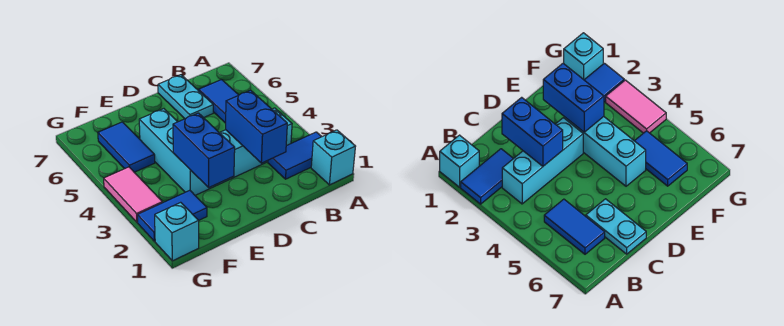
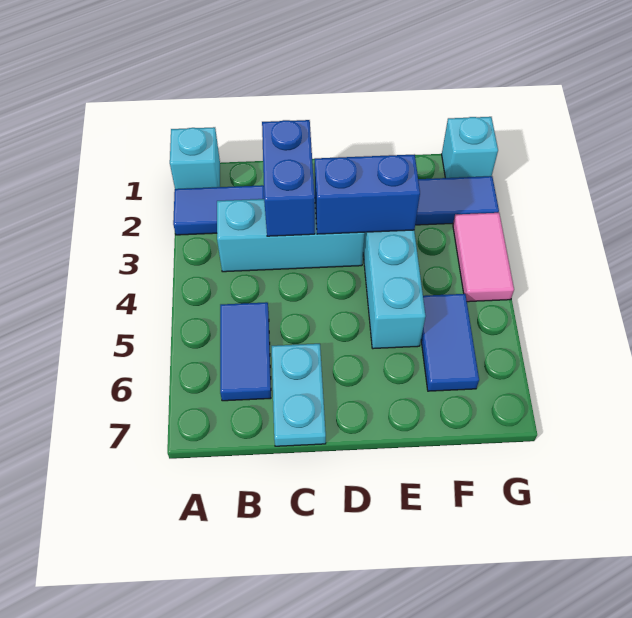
blue 1x2 brick [173,113,235,187] -> blue 1x2 brick turned to [315,154,420,234]

